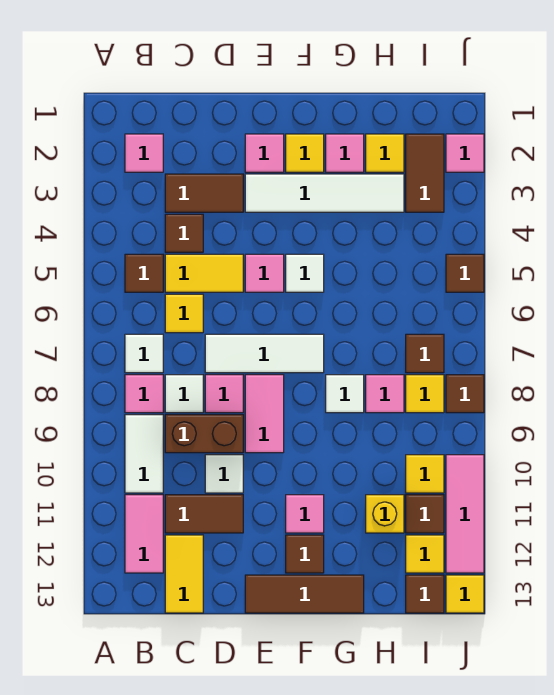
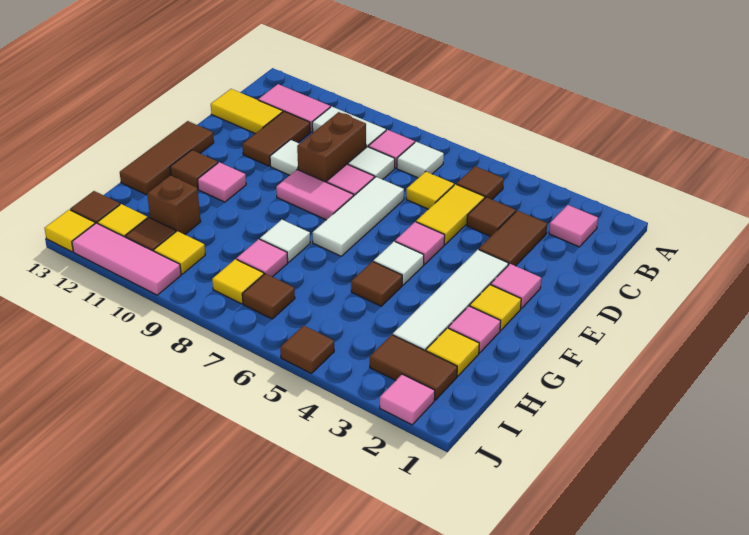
yellow 1x1 brick [366,495,404,533] -> brown 1x1 brick [147,176,201,235]
brown 1x1 tile [446,375,484,413] -> brown 1x1 tile moved to [351,262,402,306]

